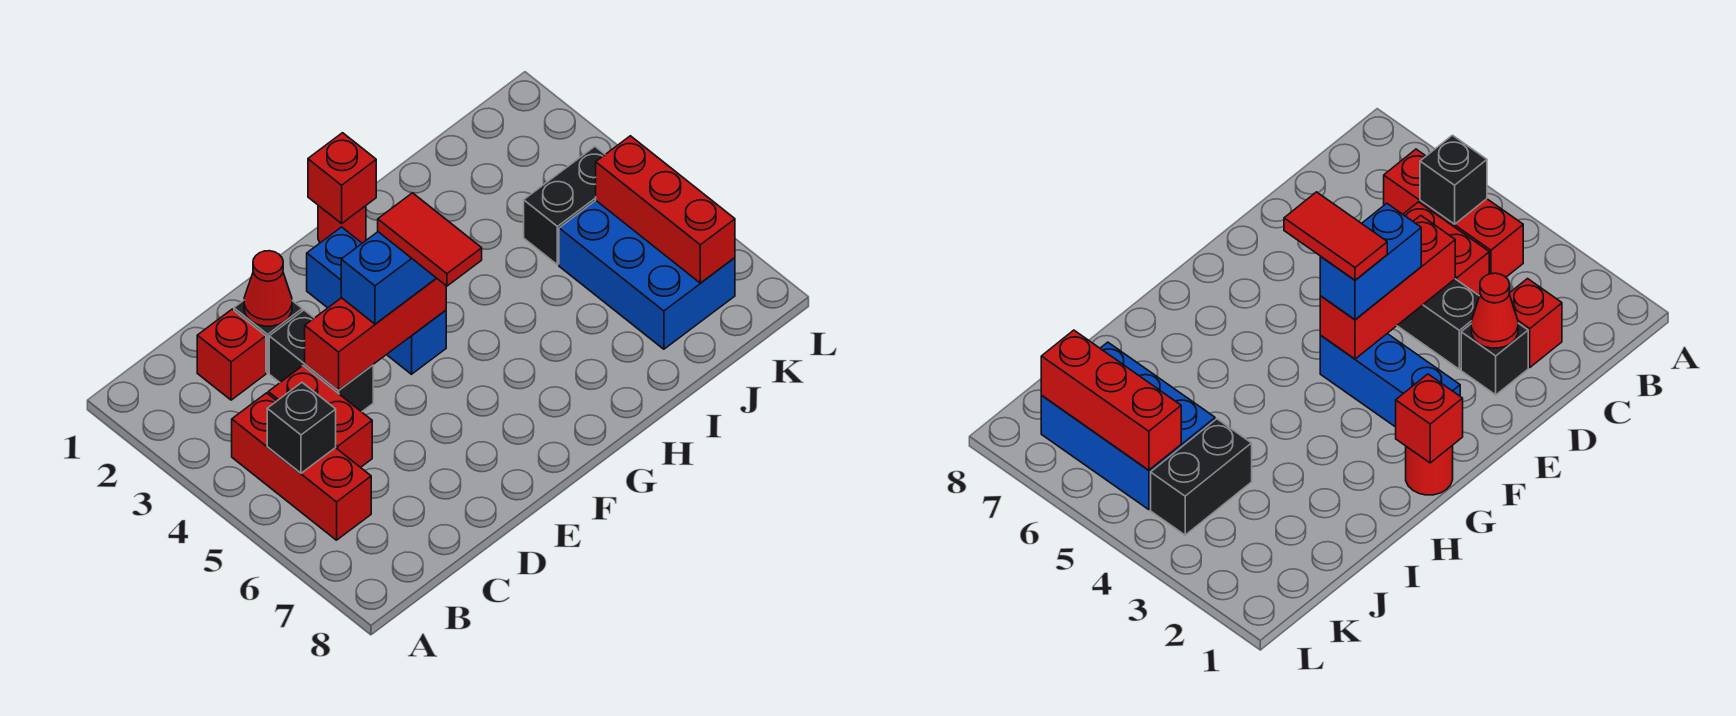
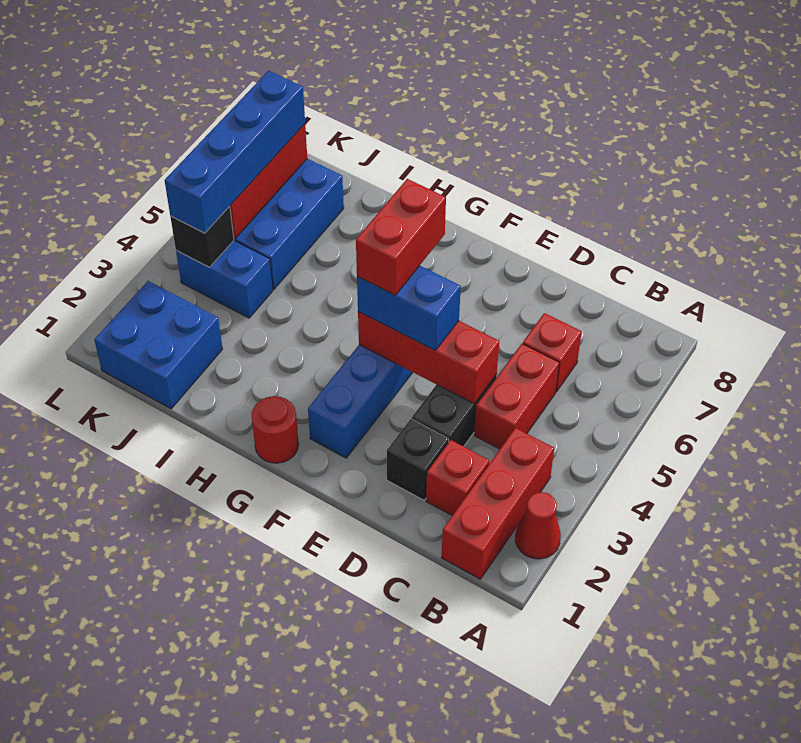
red 1x3 brick [232,393,371,540] -> red 1x3 brick moved to [441,428,554,579]
black 1x1 brick [267,383,336,473] -> black 1x1 brick moved to [170,206,234,267]
red 1x1 cone [244,251,292,326] -> red 1x1 cone moved to [515,492,561,559]
red 1x2 tile [378,193,482,286] -> red 1x2 brick [356,179,446,295]
red 1x1 brick [308,133,376,223] -> red 1x1 brick moved to [523,313,582,392]
none -> blue 2x2 brick [94,281,223,409]
black 1x2 brick [524,147,605,265] -> blue 1x2 brick [176,241,273,318]
none -> blue 1x4 brick [165,71,305,233]

